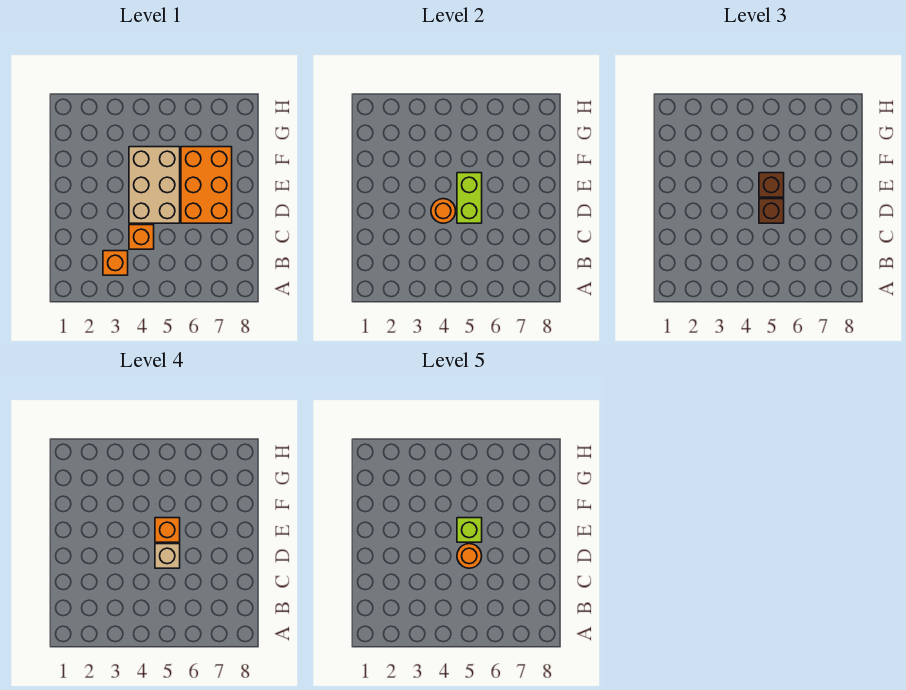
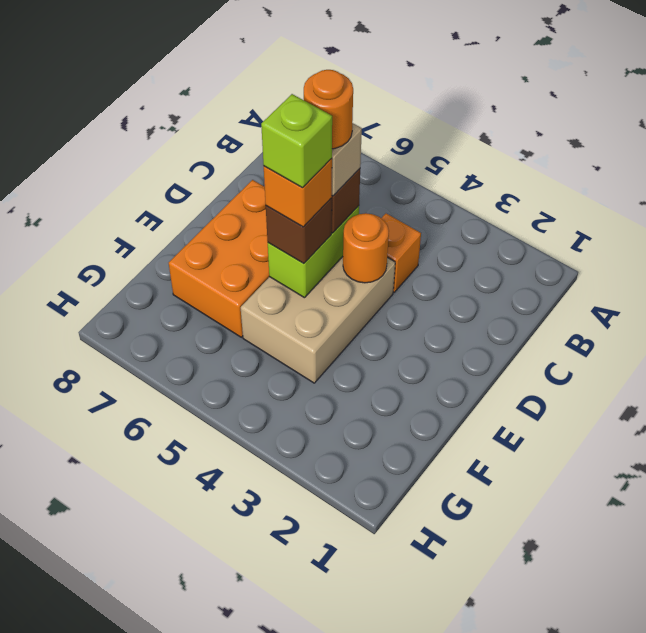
orange 1x1 brick [103,251,128,275] -> none

